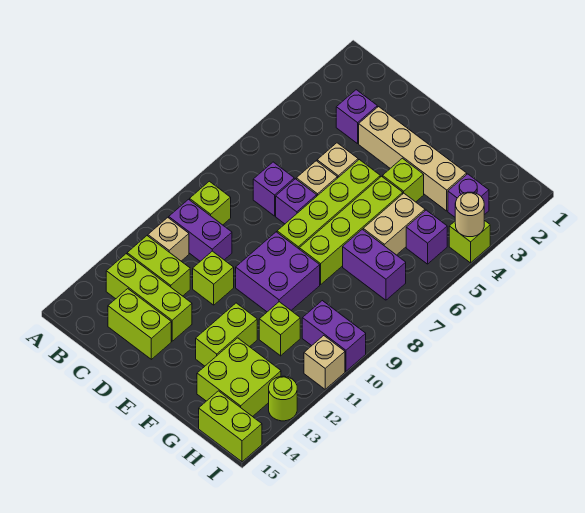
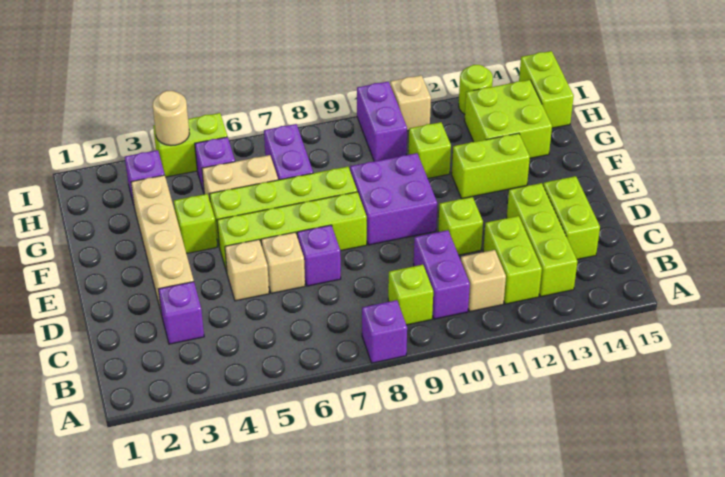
purple 1x1 brick [253,162,294,216] -> purple 1x1 brick moved to [362,300,407,363]
lime 1x1 brick [449,220,490,263] -> lime 1x2 brick [153,113,227,177]

